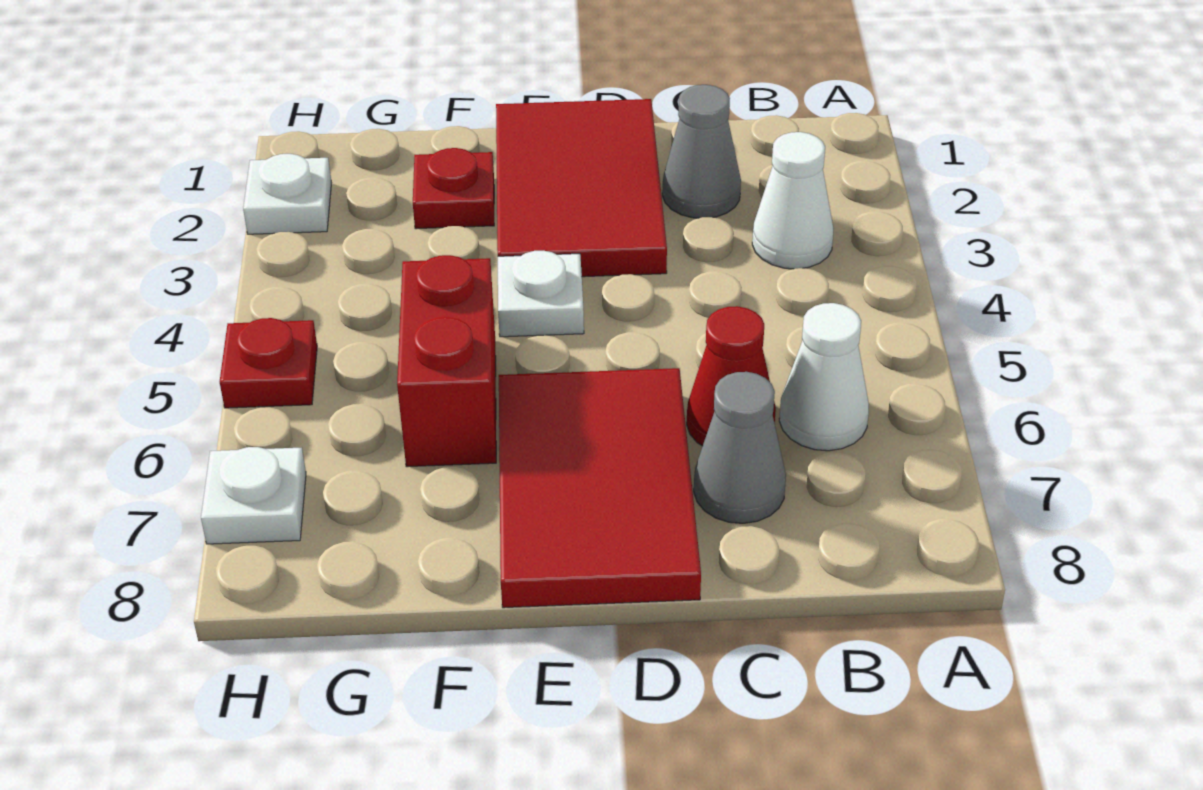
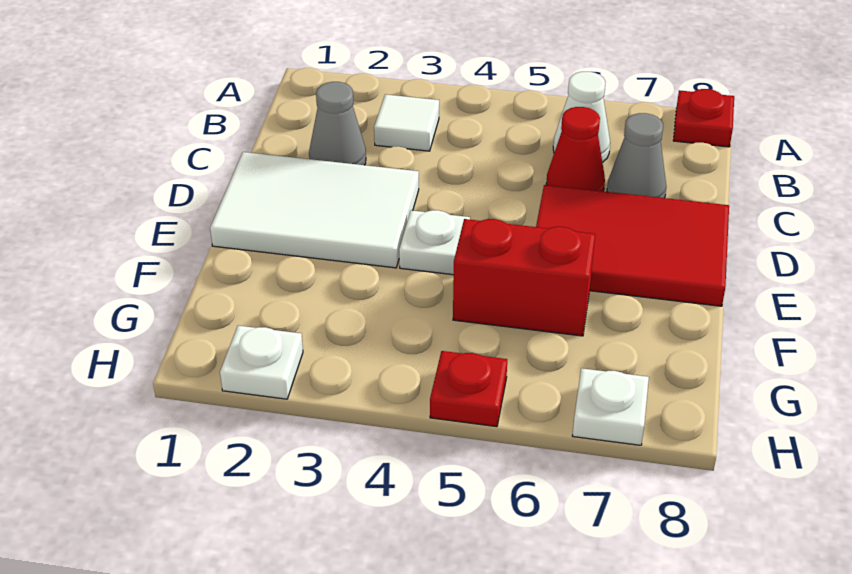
white 1x1 cone [752,132,833,269] -> white 1x1 tile [374,94,439,151]
red 2x3 tile [496,99,667,277] -> white 2x3 tile [210,152,419,268]
red 1x1 plate [413,148,494,229] -> red 1x1 plate moved to [673,89,734,147]

